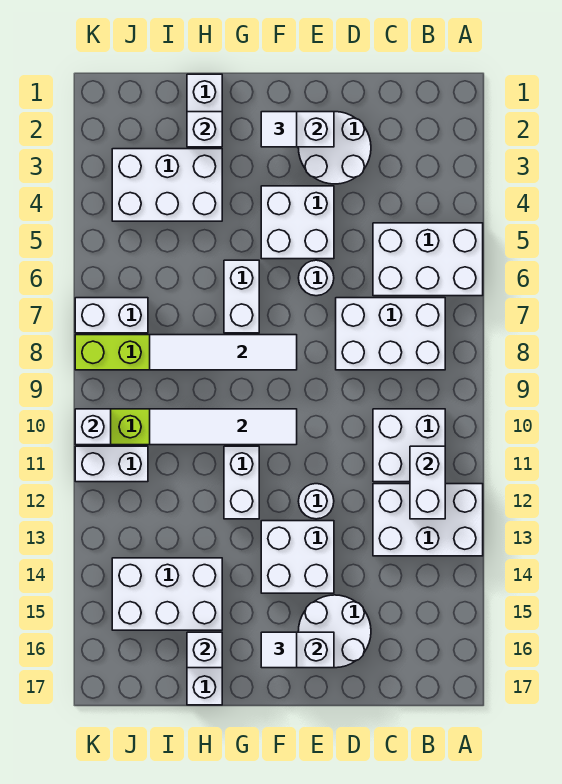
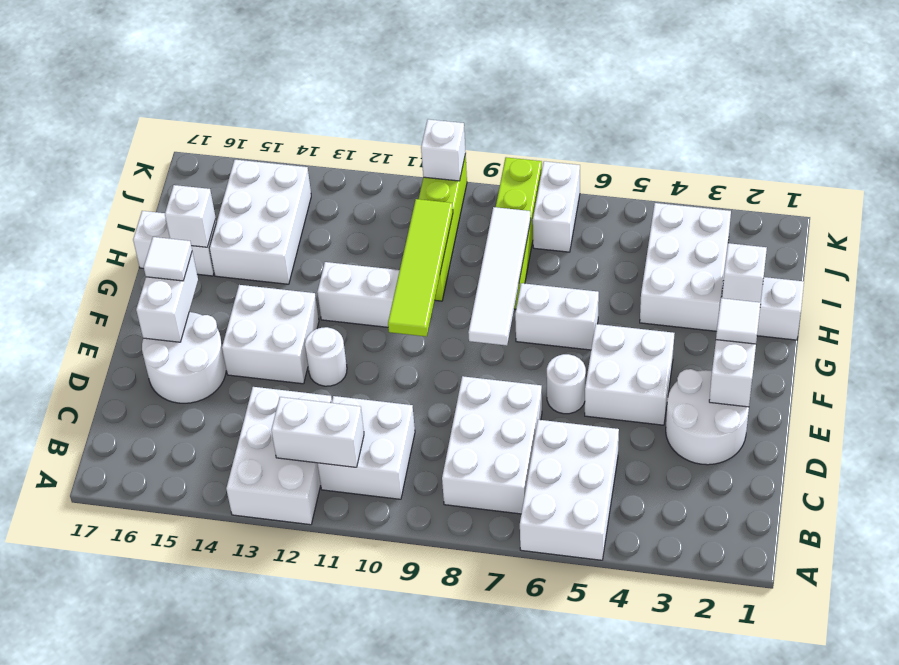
white 1x4 tile [150,409,297,445] -> lime 1x4 tile [388,199,453,337]
white 1x2 brick [75,446,148,482] -> none

